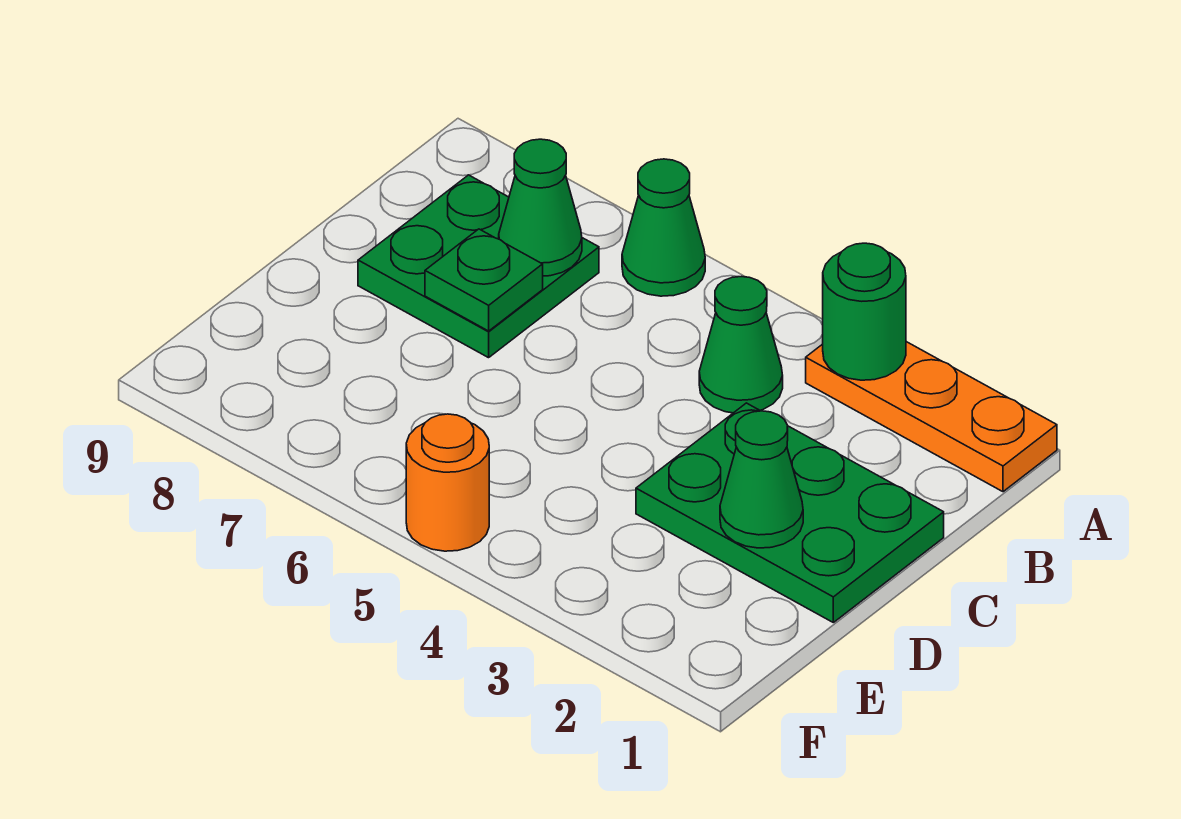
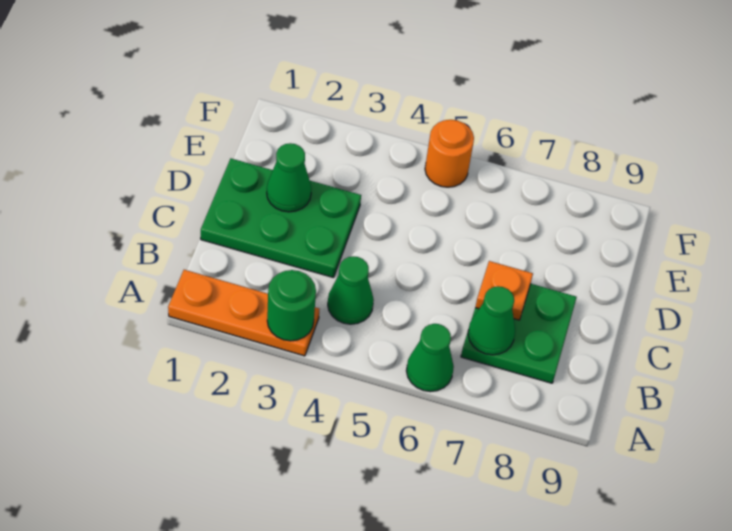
green 1x1 plate [425,229,543,331] -> orange 1x1 plate [475,261,533,320]

